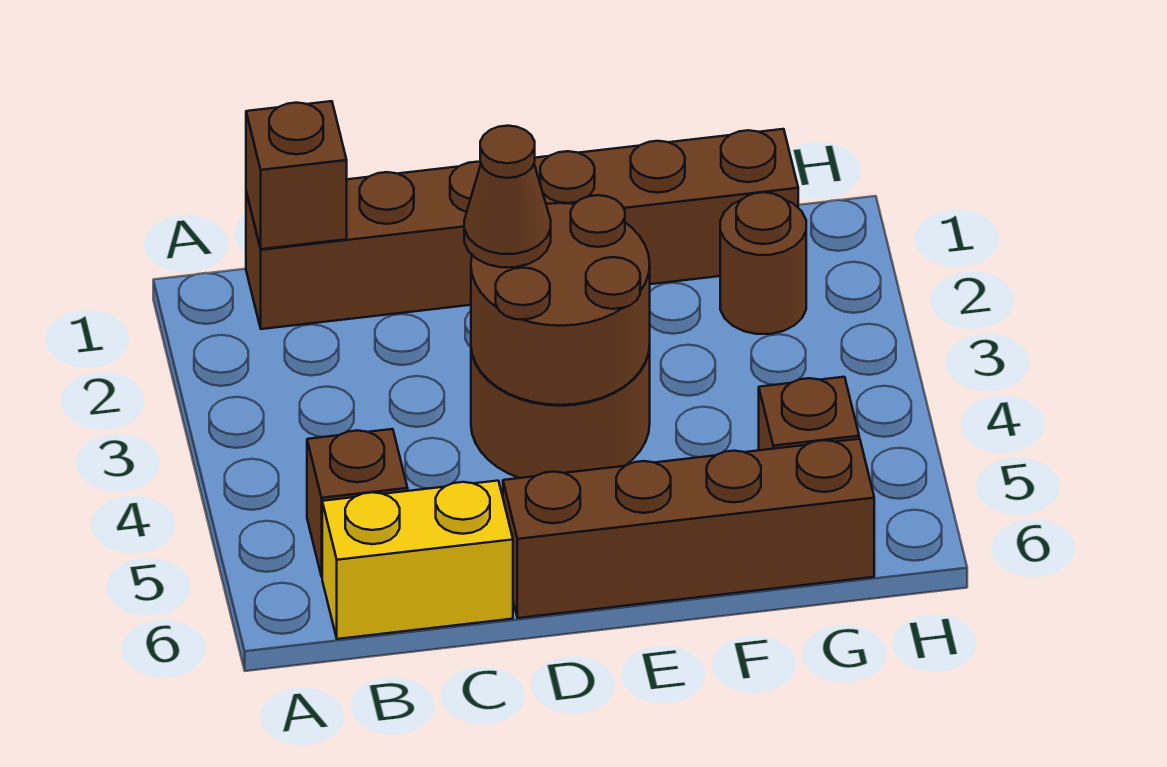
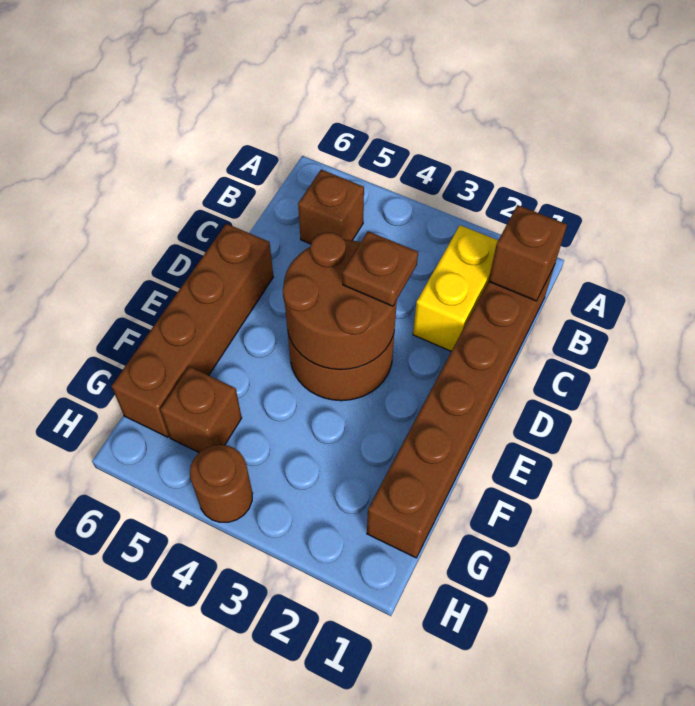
yellow 1x2 brick [322,481,513,639] -> yellow 1x2 brick moved to [413,225,498,351]
brown 1x1 cone [464,126,551,267] -> brown 1x1 plate [342,231,418,306]
brown 1x1 round brick [720,192,806,334] -> brown 1x1 round brick moved to [190,445,253,522]

